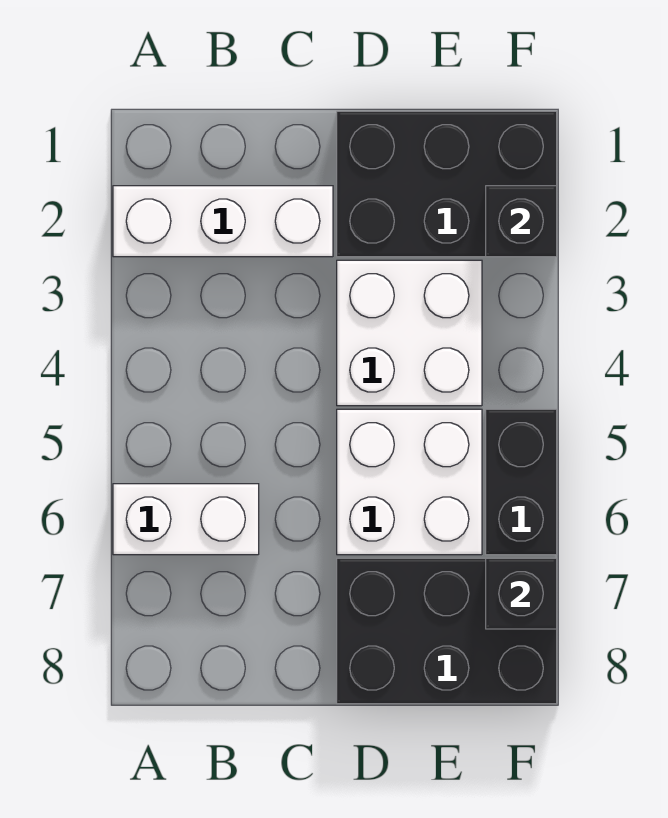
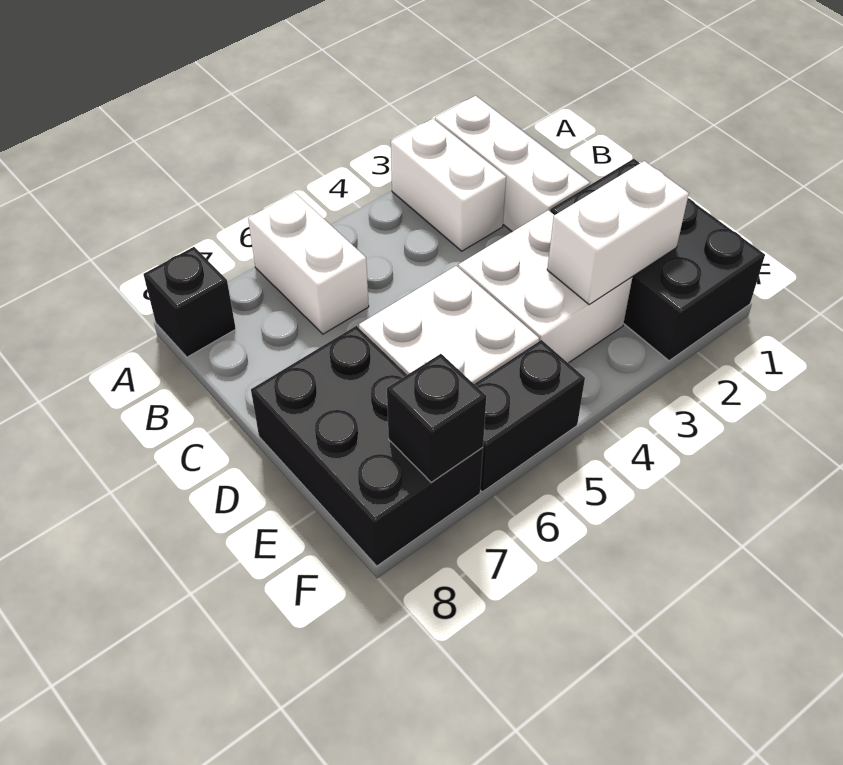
none -> white 1x2 brick [391,119,506,251]
none -> white 1x2 brick [547,161,689,304]
black 1x1 brick [486,186,557,257] -> black 1x1 brick moved to [143,247,236,357]

